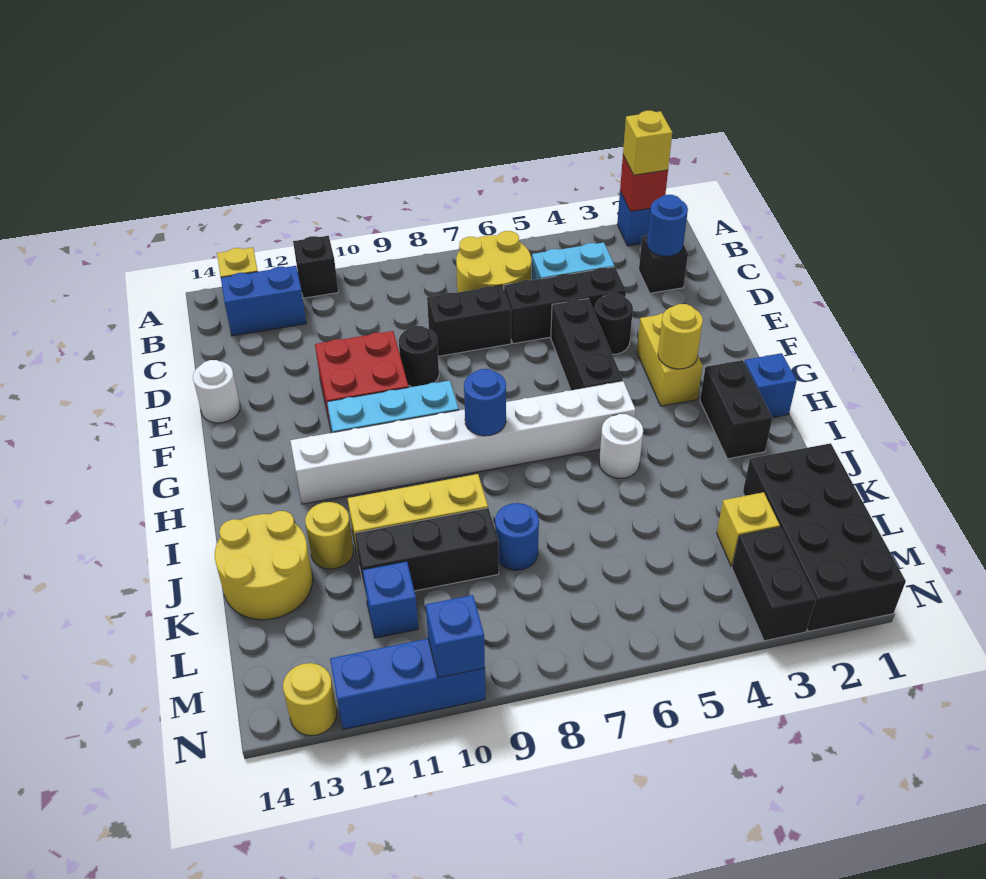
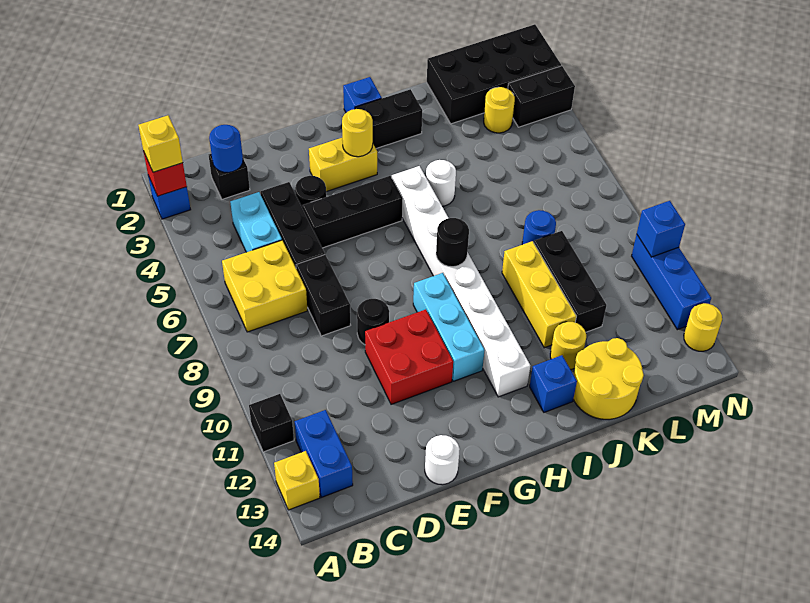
yellow 2x2 round brick [456,231,531,292] -> yellow 2x2 brick [222,240,308,332]
blue 1x1 round brick [464,369,506,436] -> black 1x1 round brick [436,218,469,267]
yellow 1x1 brick [717,492,780,566] -> yellow 1x1 round brick [484,87,515,133]
blue 1x1 brick [363,561,419,638] -> blue 1x1 brick moved to [530,355,577,412]

